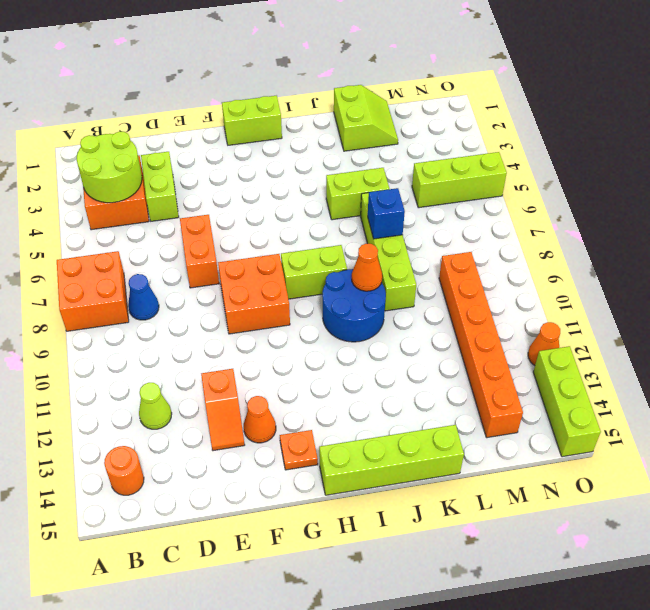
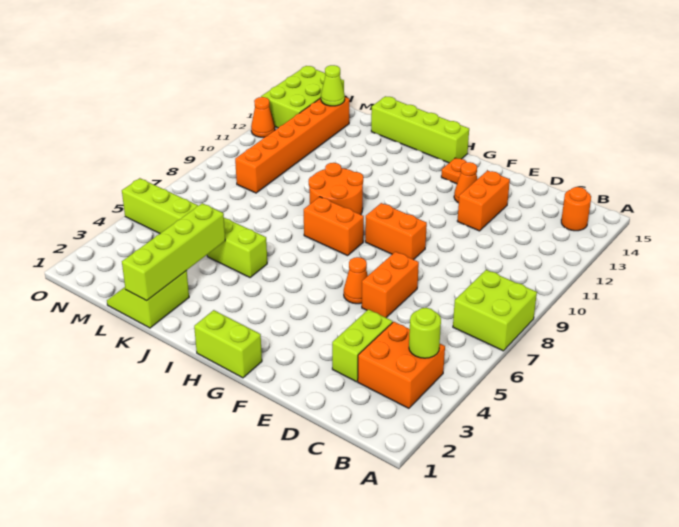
orange 2x2 brick [57,251,129,331] -> lime 2x2 brick [453,270,537,351]
lime 2x2 round brick [77,132,142,203] -> lime 1x1 round brick [409,308,441,358]
blue 1x1 cone [128,274,159,320] -> none
lime 1x1 cone [139,383,172,429] -> lime 1x1 cone moved to [321,65,345,106]
orange 1x2 slope [201,369,245,451] -> orange 1x2 brick [457,170,510,231]
orange 2x2 brick [218,254,290,334] -> orange 1x2 brick [365,203,427,260]
lime 1x2 brick [281,245,347,299] -> orange 1x2 brick [304,197,364,256]
blue 2x2 round brick [322,269,386,342] -> orange 2x2 round brick [309,163,363,215]
orange 1x1 cone [352,244,382,291] -> orange 1x1 cone moved to [344,257,368,304]
lime 1x4 brick [361,193,416,311] -> lime 1x4 brick moved to [122,203,225,301]
blue 1x1 brick [368,188,405,239] -> none
lime 1x3 brick [533,346,601,457] -> lime 2x3 brick [261,66,344,128]

